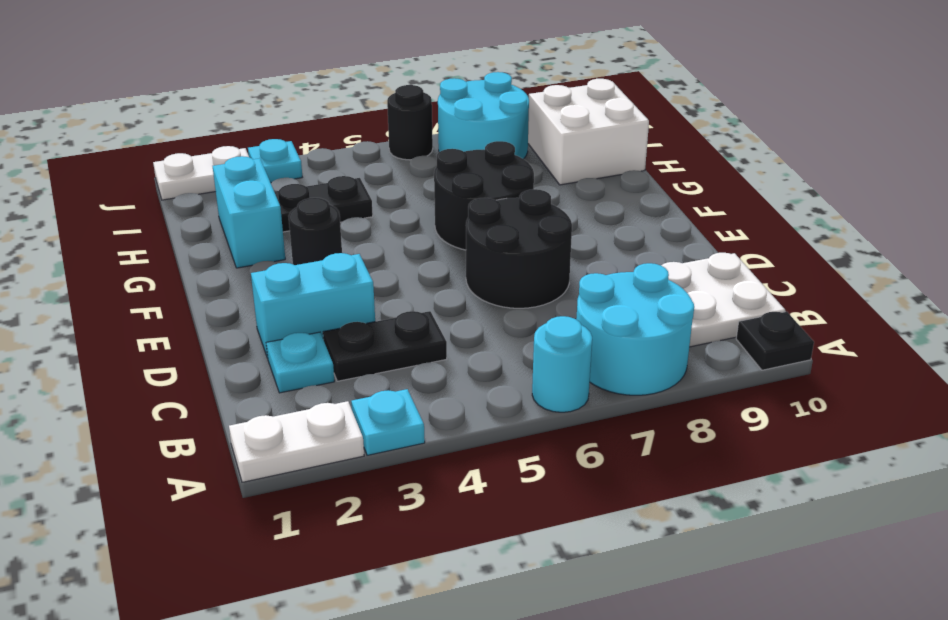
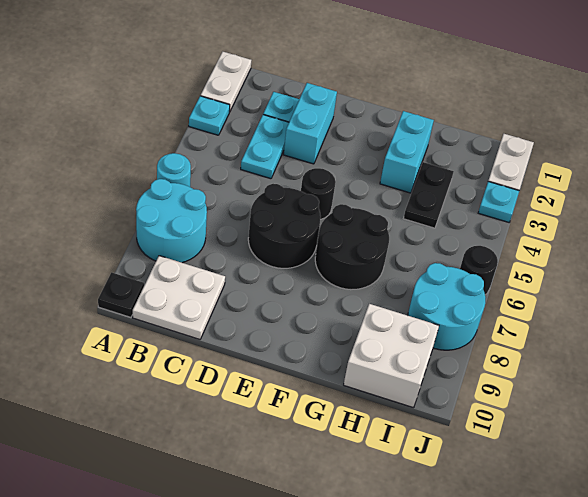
black 1x2 plate [323,311,447,381] -> cyan 1x2 plate [241,115,289,179]
black 1x1 round brick [288,198,342,265] -> black 1x1 round brick moved to [301,168,336,220]
cyan 1x2 brick [213,156,285,268] -> cyan 1x2 brick turned to [380,111,434,193]

